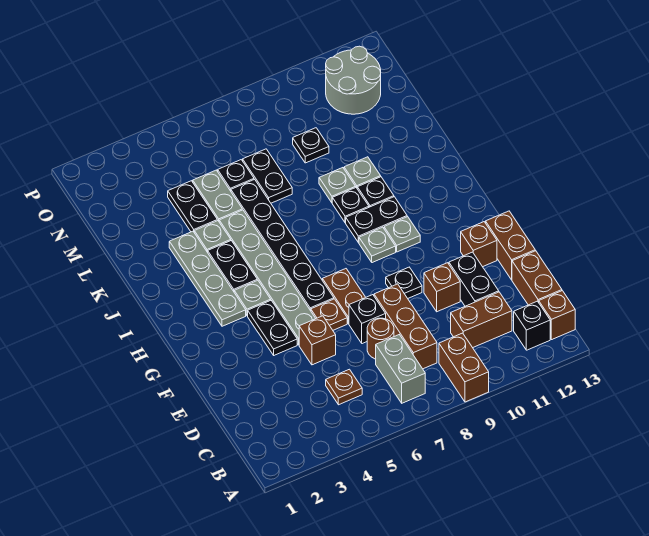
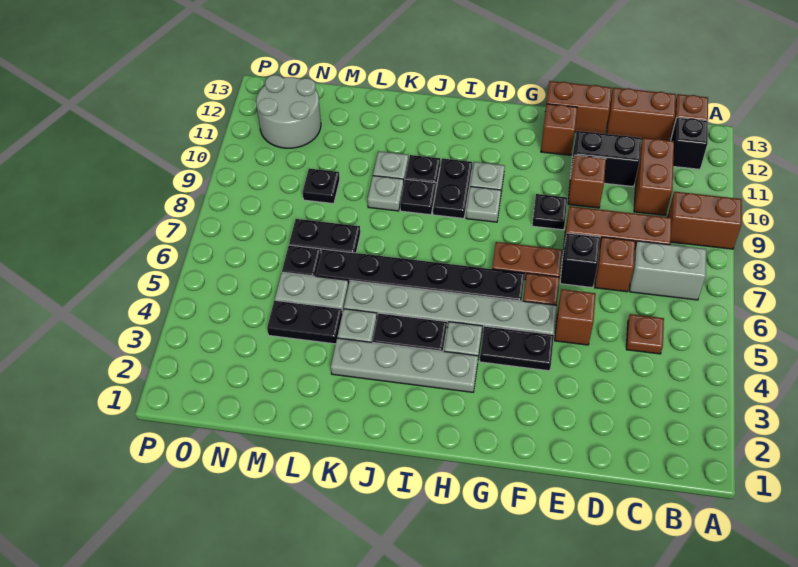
brown 1x1 round brick [367,318,394,359] -> brown 1x1 brick [595,237,635,292]

